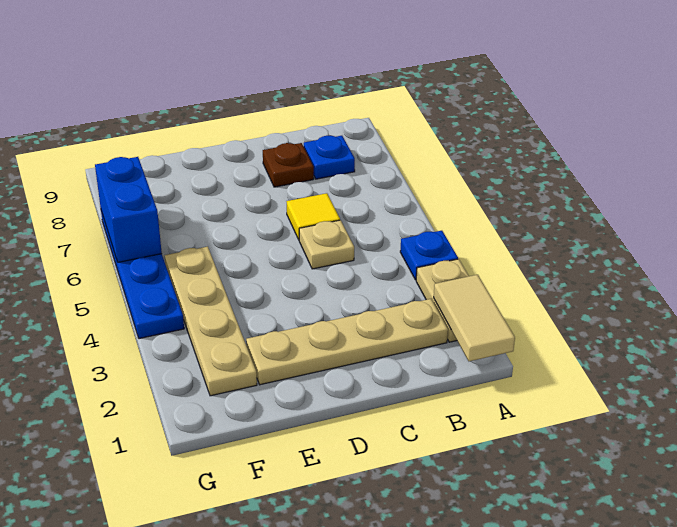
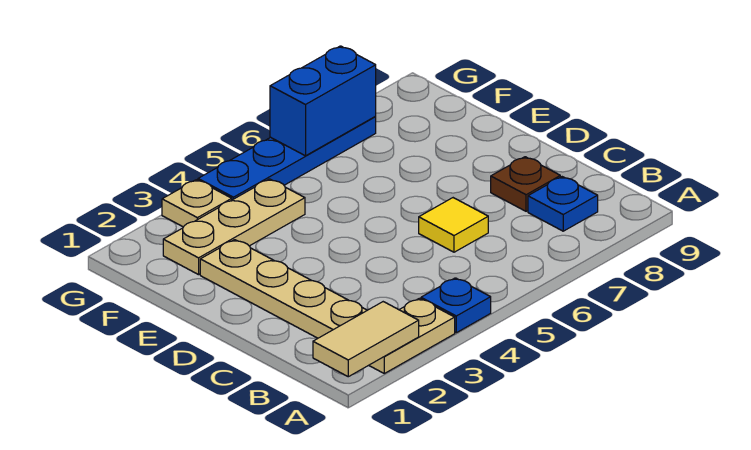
tan 1x1 plate [299,220,354,269] -> tan 1x1 plate moved to [162,180,232,227]
tan 1x4 plate [165,247,257,396] -> tan 1x3 plate [163,179,305,275]

